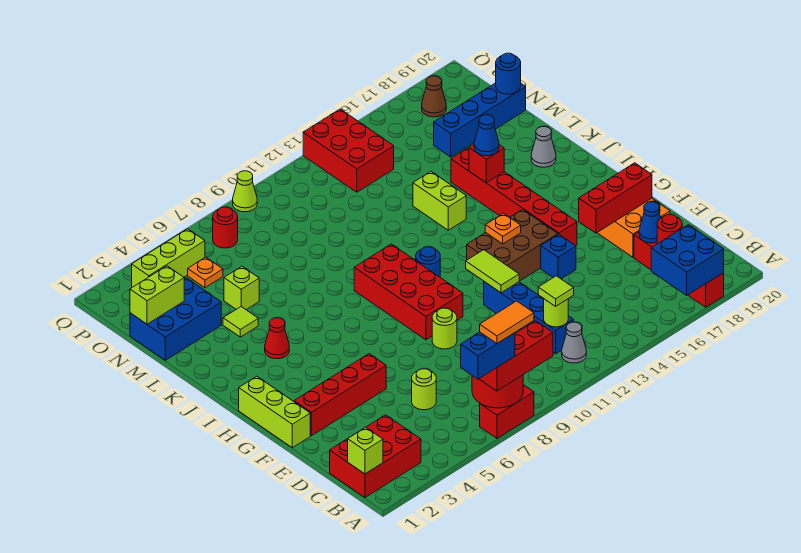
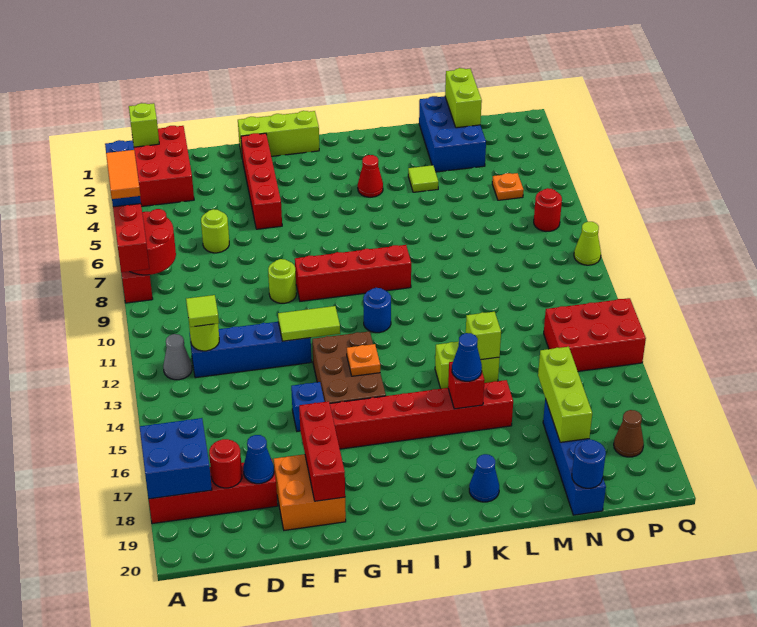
red 2x4 brick [354,244,463,340] -> red 1x4 brick [295,245,411,301]
grey 1x1 cone [531,127,556,167] -> blue 1x1 cone [469,454,499,502]
lime 1x1 brick [224,266,259,310] -> lime 1x1 brick moved to [466,312,501,360]
lime 1x3 brick [132,229,205,287] -> lime 1x3 brick moved to [538,347,592,442]

